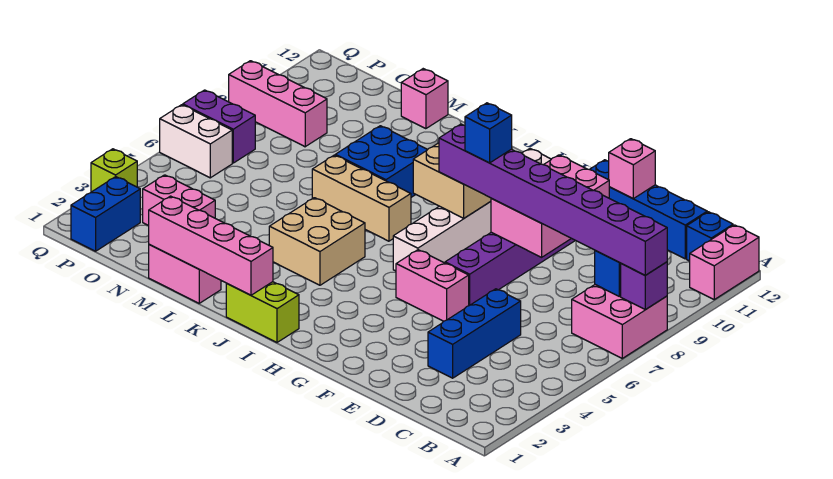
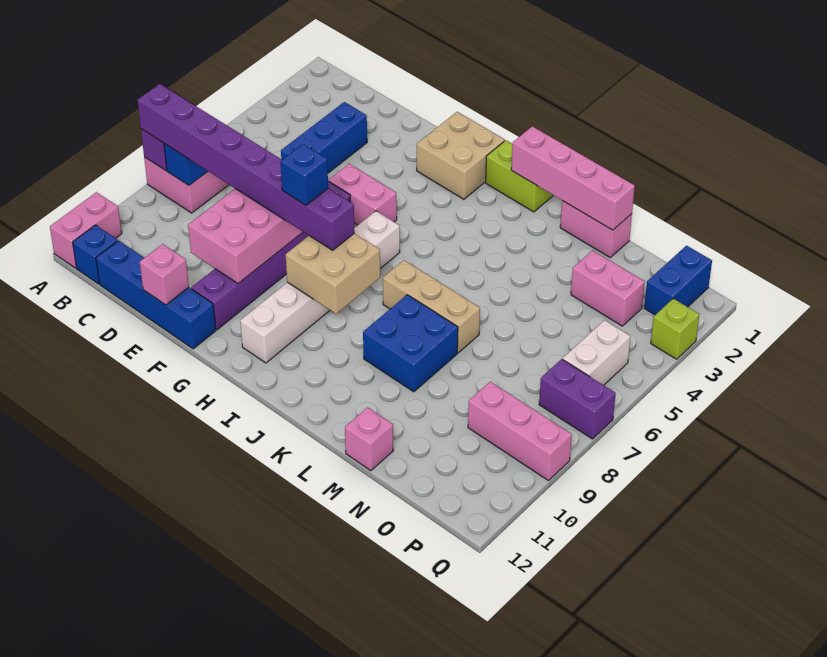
tan 2x2 brick [269,198,365,285] -> tan 2x2 brick moved to [417,112,505,199]
white 1x2 brick [160,105,232,178] -> white 1x2 brick turned to [563,320,630,385]

